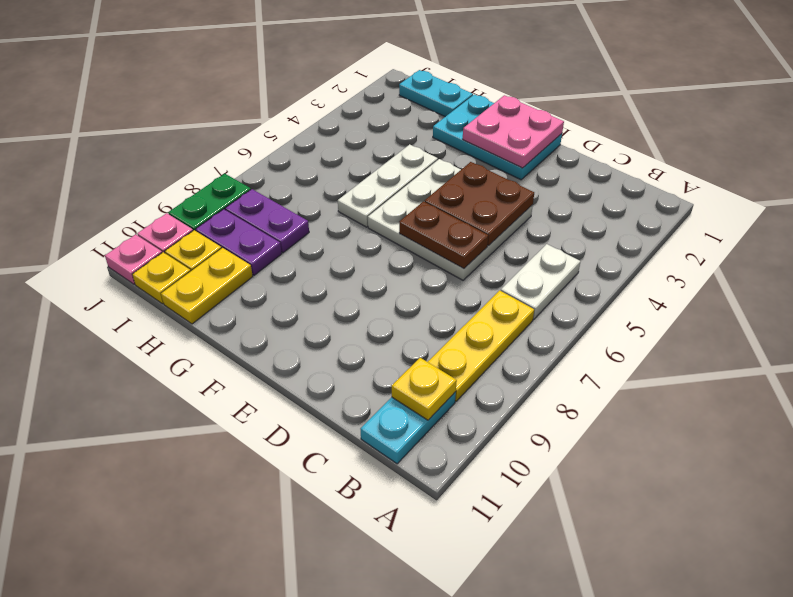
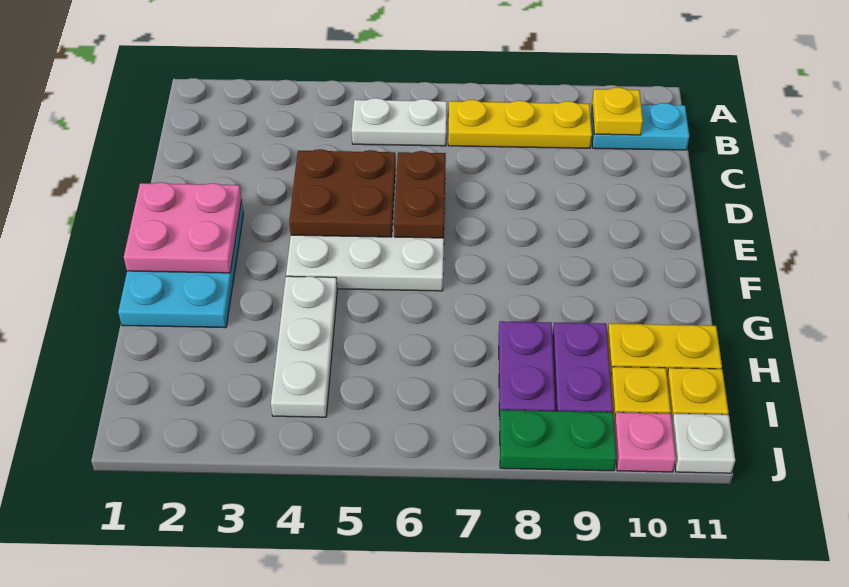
white 1x3 plate [338,144,438,227] -> white 1x3 plate turned to [271,276,337,417]
cyan 1x2 plate [399,70,473,117] -> none
pink 1x1 plate [105,234,162,285] -> white 1x1 plate [672,414,735,473]

